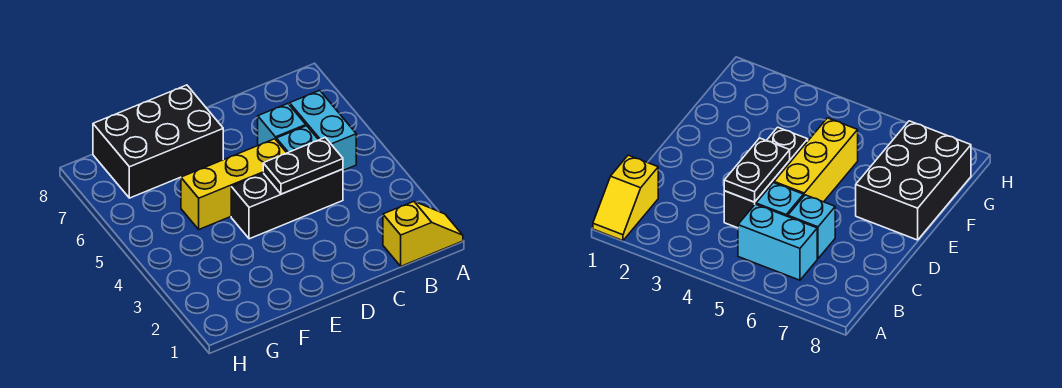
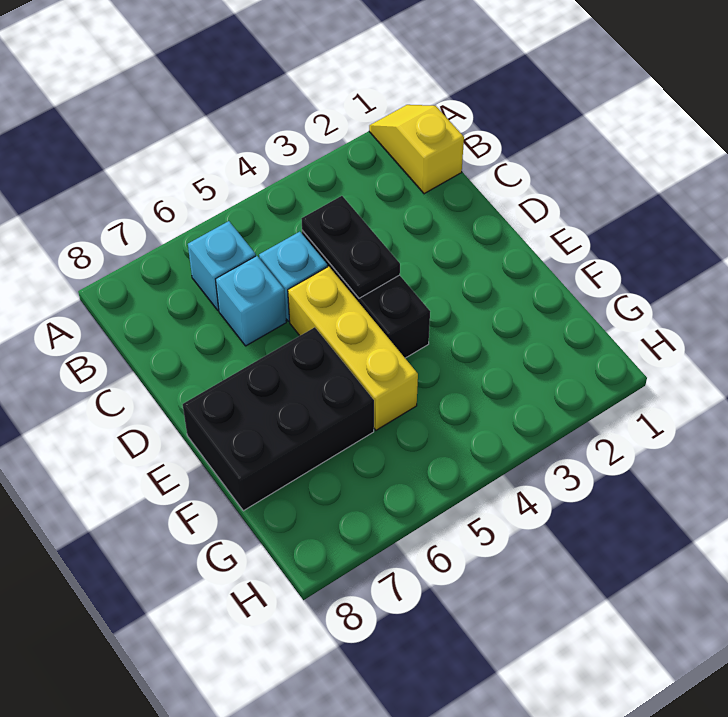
cyan 1x2 brick [290,90,356,170] -> cyan 1x1 brick [188,221,256,311]
black 2x3 brick [93,85,223,198] -> black 2x3 brick turned to [183,327,374,511]

